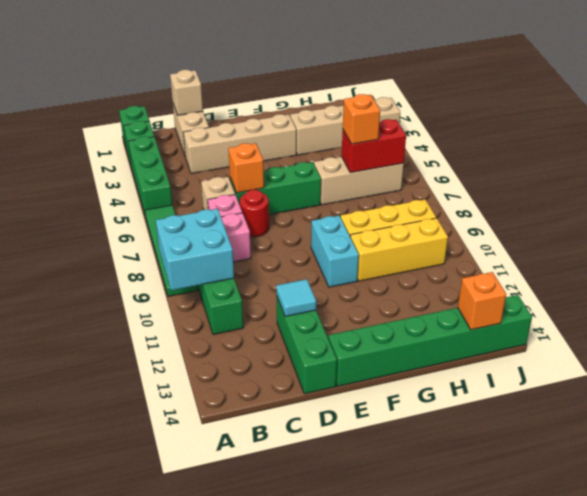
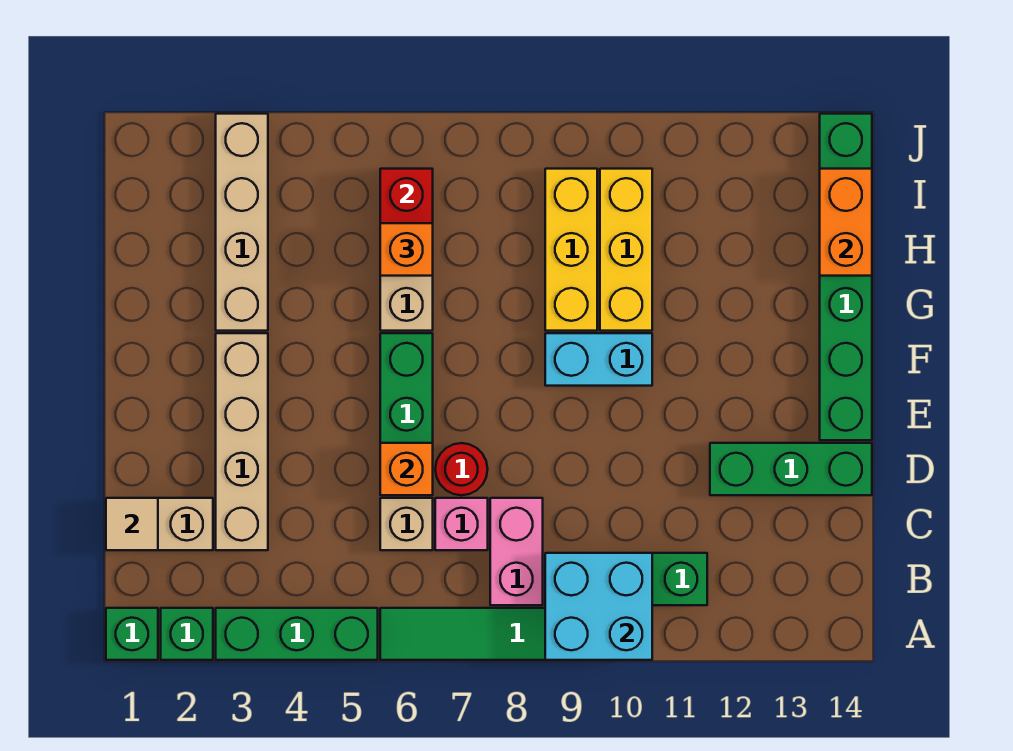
tan 1x1 brick [170,70,203,115] -> tan 1x1 tile [106,498,158,550]
cyan 1x1 tile [276,279,316,316] -> none
orange 1x1 brick [458,272,506,330] -> orange 1x2 brick [820,169,872,276]

